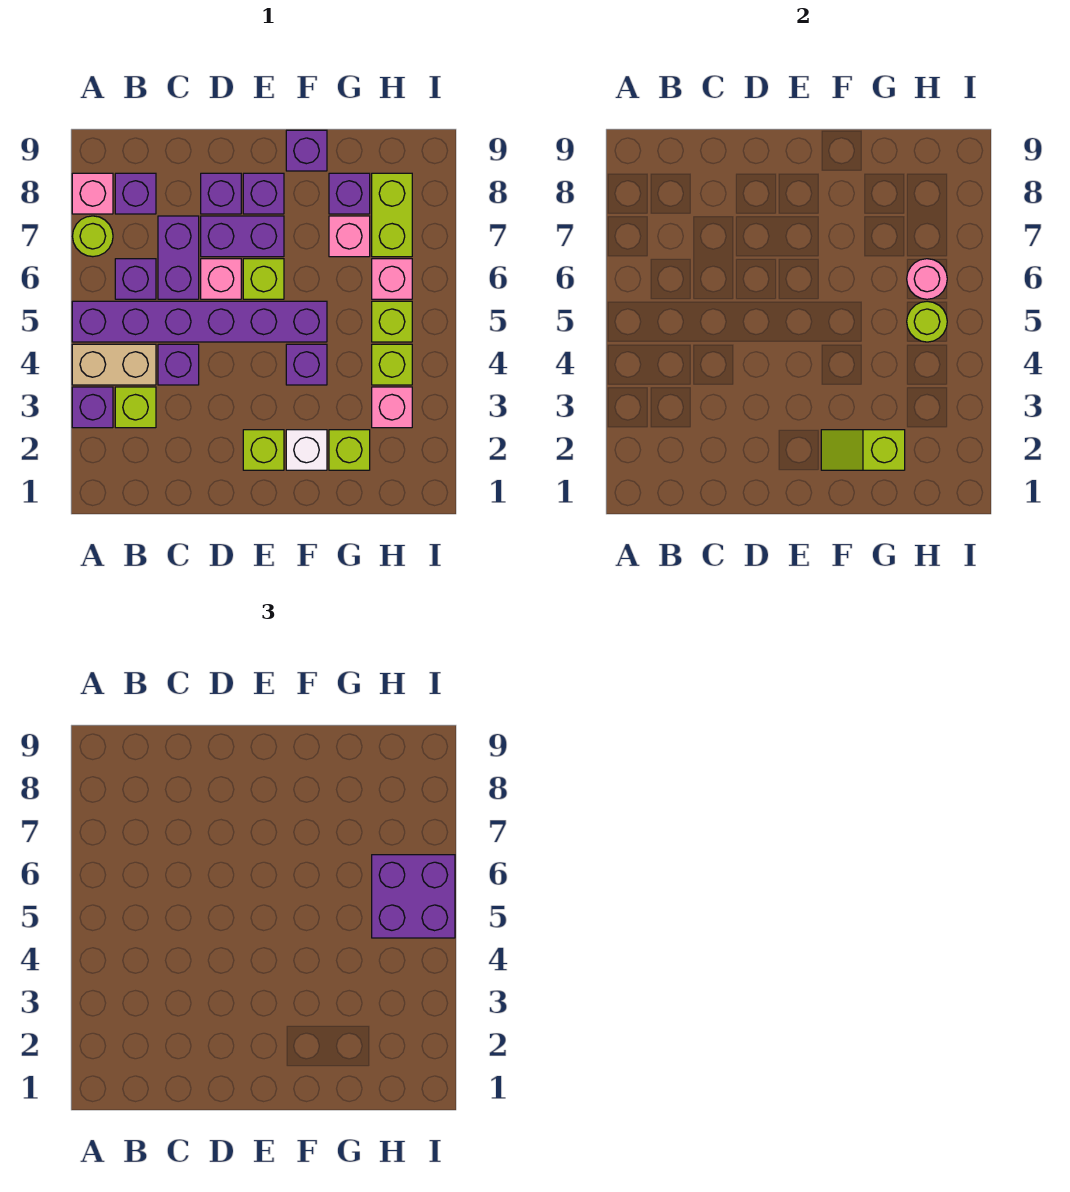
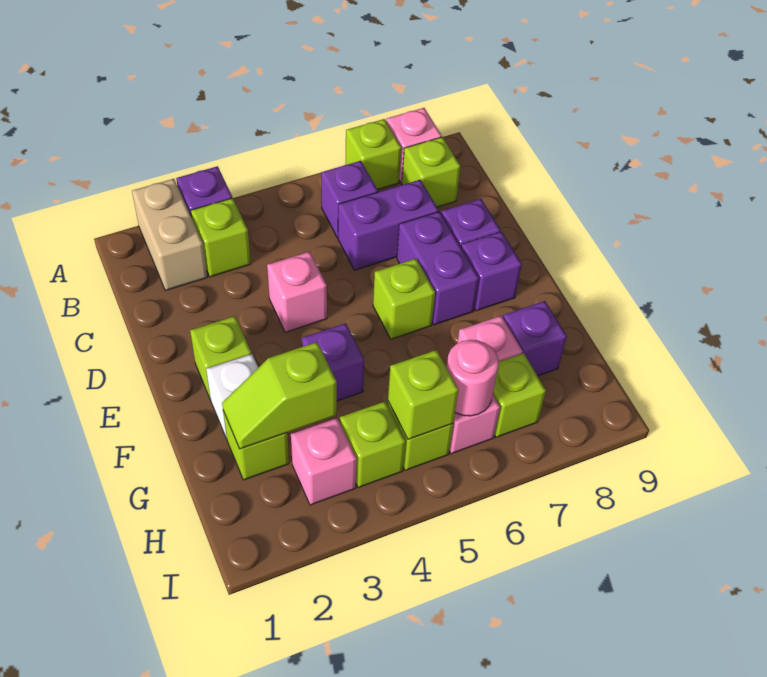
tan 1x2 brick [72,344,156,385] -> tan 1x2 brick moved to [132,179,207,291]
purple 1x6 brick [72,301,327,342] -> none
lime 1x1 round brick [72,216,113,257] -> lime 1x1 brick [345,119,401,189]
purple 1x1 brick [115,173,156,214] -> lime 1x1 brick [402,137,461,207]
purple 1x1 brick [158,344,199,385] -> none
pink 1x1 brick [201,259,241,299] -> pink 1x1 brick moved to [267,252,327,332]
lime 1x2 slope [821,430,905,470] -> lime 1x2 slope turned to [222,342,337,449]
purple 1x1 brick [286,130,327,171] -> none
lime 1x1 round brick [907,301,947,342] -> lime 1x1 brick [388,350,458,439]
purple 2x2 brick [372,855,455,938] -> none
lime 1x2 brick [372,173,412,257] -> lime 1x1 brick [493,353,546,437]

